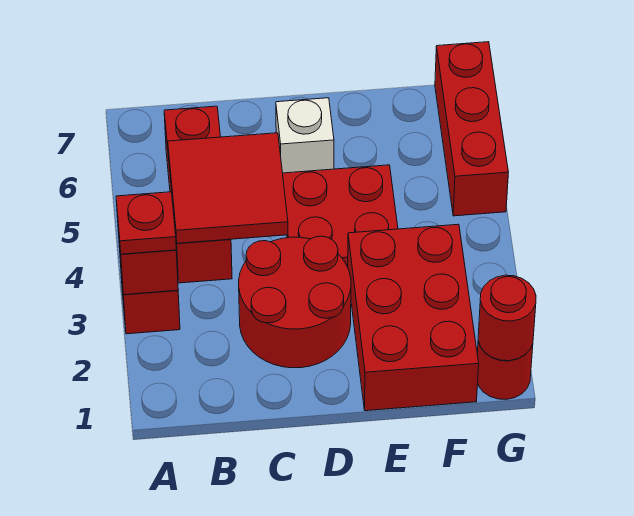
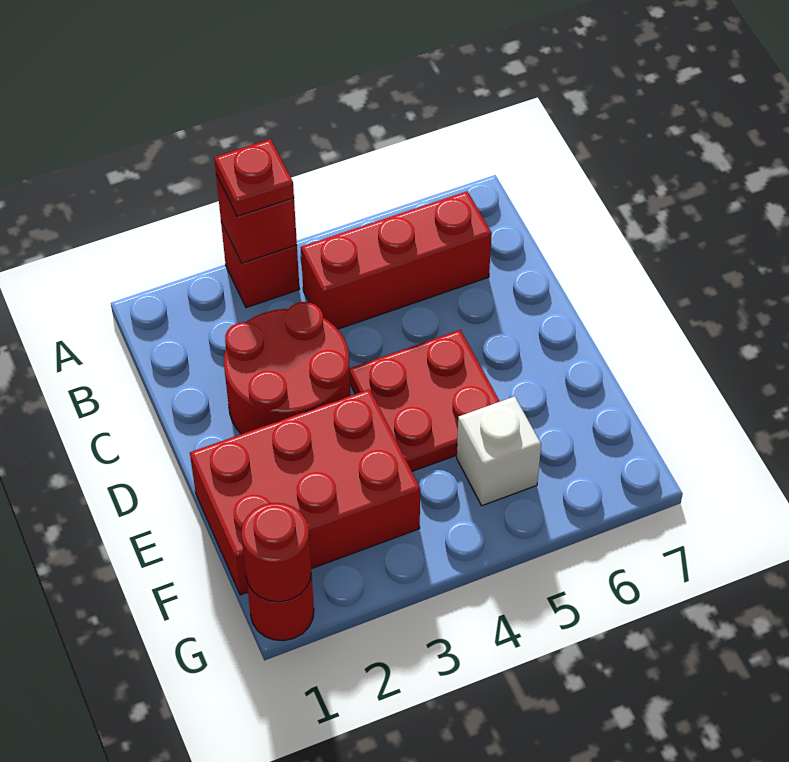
red 2x2 tile [168,133,288,243] -> none
white 1x1 brick [276,98,334,173] -> white 1x1 brick moved to [457,396,541,506]
red 1x3 brick [435,42,508,216] -> none

